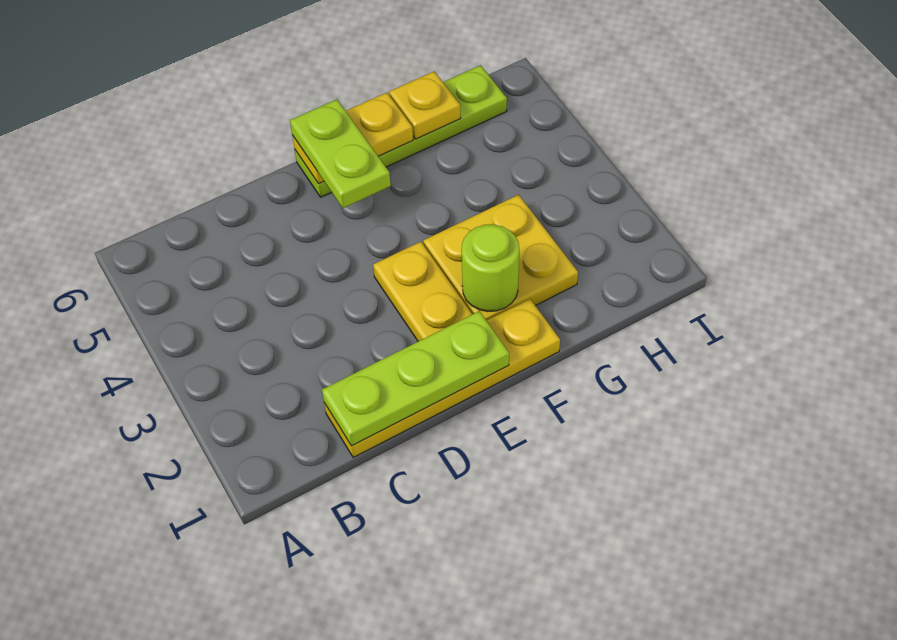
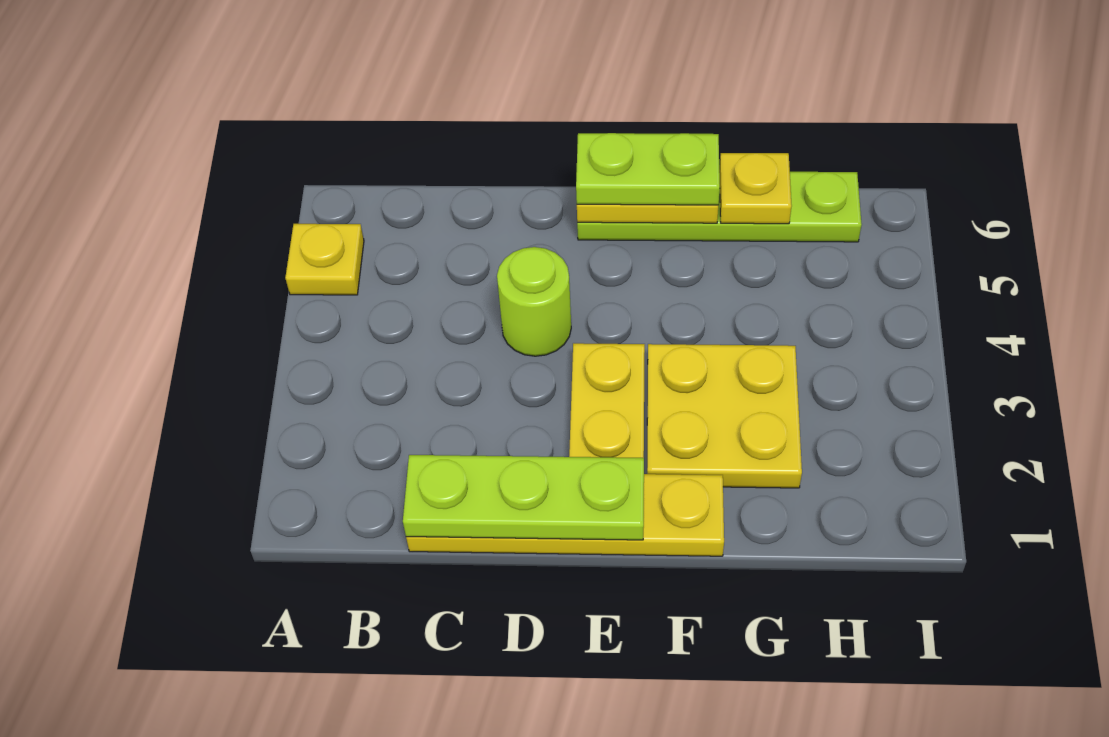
none -> yellow 1x1 plate [285,224,364,295]
lime 1x2 plate [290,99,391,208] -> lime 1x2 plate turned to [576,133,720,205]
lime 1x1 round brick [462,224,519,311] -> lime 1x1 round brick moved to [497,247,571,356]

